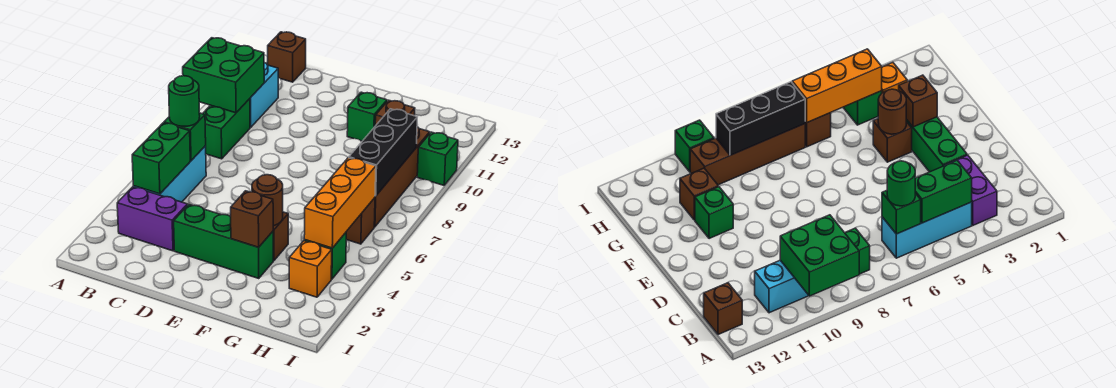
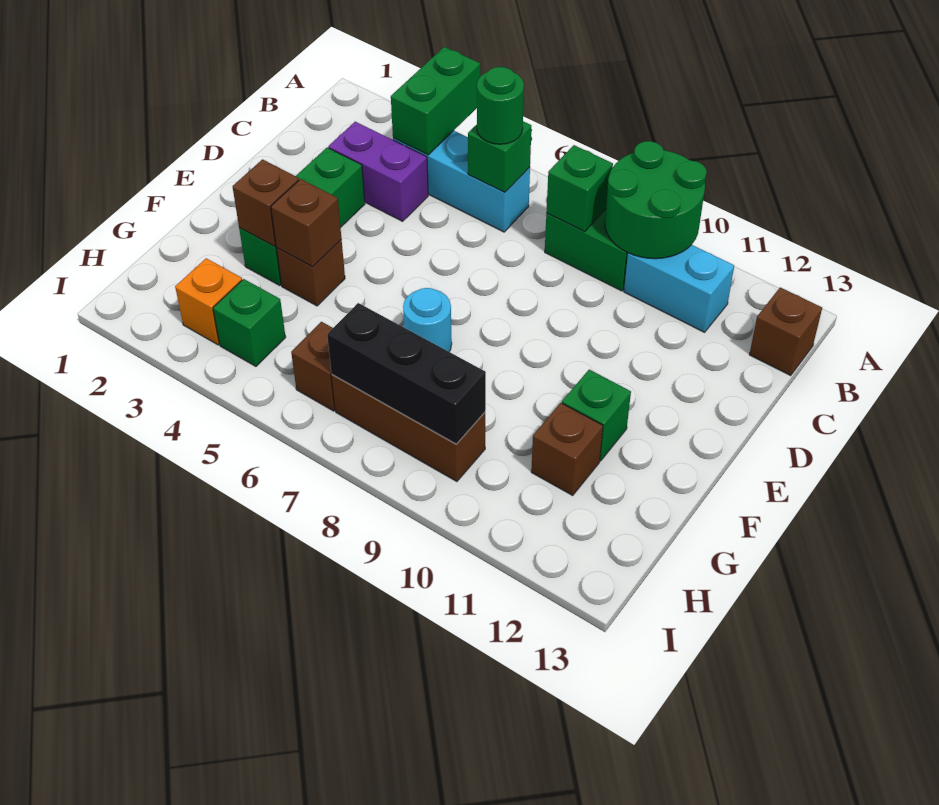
green 2x2 brick [183,38,264,113] -> green 2x2 round brick [605,141,707,259]
purple 1x2 brick [117,187,187,251] -> purple 1x2 brick turned to [328,122,428,221]
green 1x2 brick [132,123,190,194] -> green 1x2 brick turned to [391,47,480,155]
brown 1x1 round brick [252,175,283,226] -> brown 1x1 brick [271,179,341,267]
none -> cyan 1x1 round brick [403,288,452,352]
orange 1x3 brick [304,158,376,248] -> none
brown 1x4 brick [374,127,430,227] -> brown 1x3 brick [332,375,485,481]
green 1x1 brick [417,132,458,185] -> green 1x1 brick moved to [546,145,613,232]

